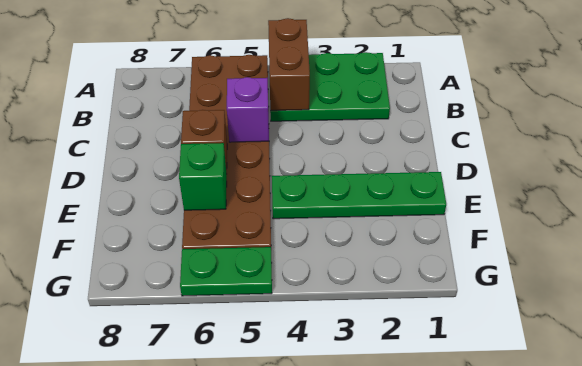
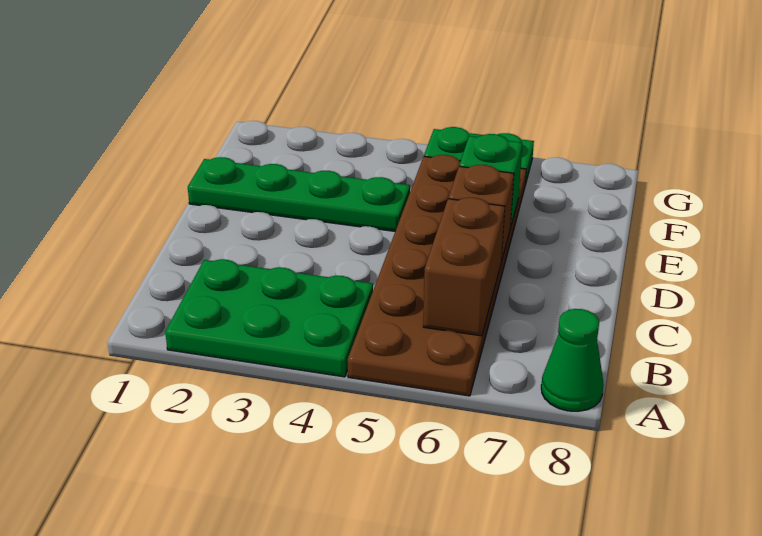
brown 1x2 brick [268,18,310,111] -> brown 1x2 brick moved to [423,197,505,336]
none -> green 1x1 cone [541,309,604,411]
purple 1x1 brick [227,77,269,142] -> none

